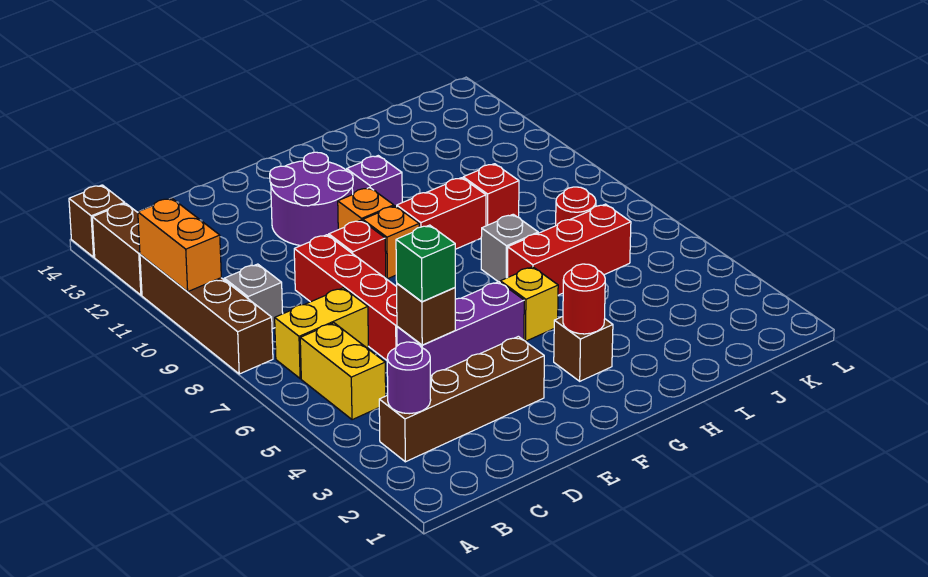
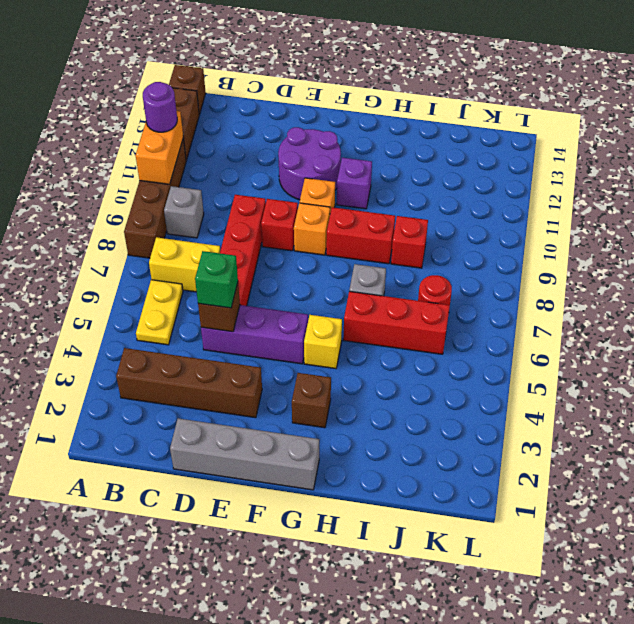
purple 1x1 round brick [387,342,431,414] -> purple 1x1 round brick moved to [143,82,177,132]
yellow 1x2 brick [300,323,386,420] -> yellow 1x2 plate [136,280,183,345]
none -> grey 1x4 brick [170,418,319,490]
red 1x1 round brick [563,264,605,334] -> none

